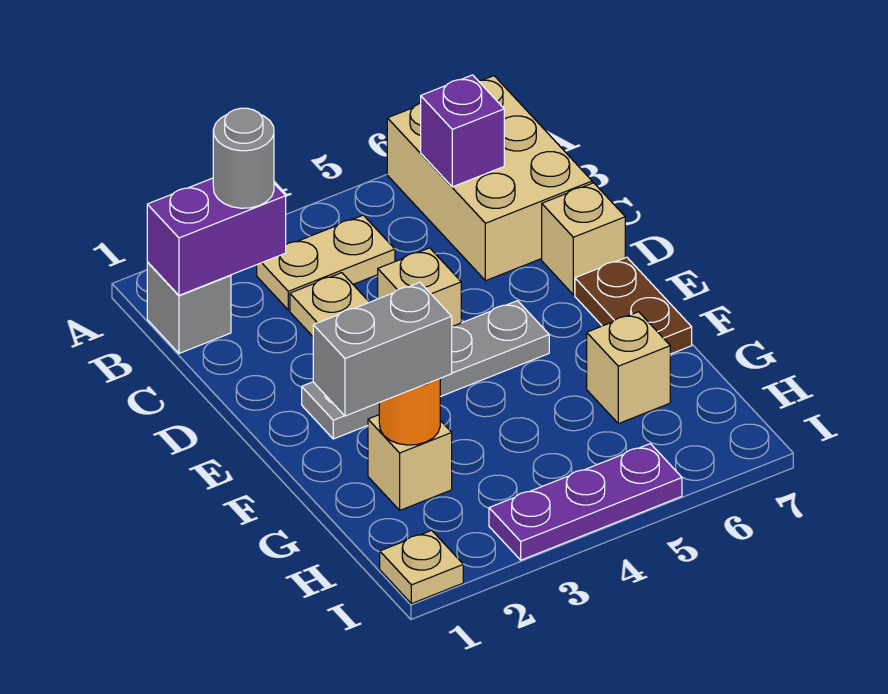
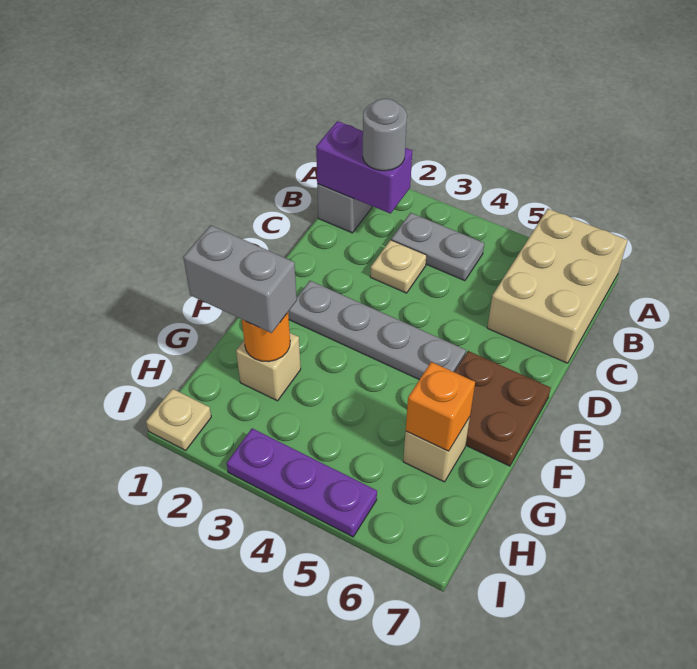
tan 1x2 plate [257,215,395,310] -> grey 1x2 plate [391,213,484,281]
purple 1x1 brick [421,75,504,187] -> none
tan 1x1 brick [378,248,461,326] -> none
tan 1x1 brick [542,183,625,295] -> none
brown 1x2 plate [575,257,692,354] -> brown 2x2 plate [455,351,551,466]
none -> orange 1x1 brick [406,362,475,451]

